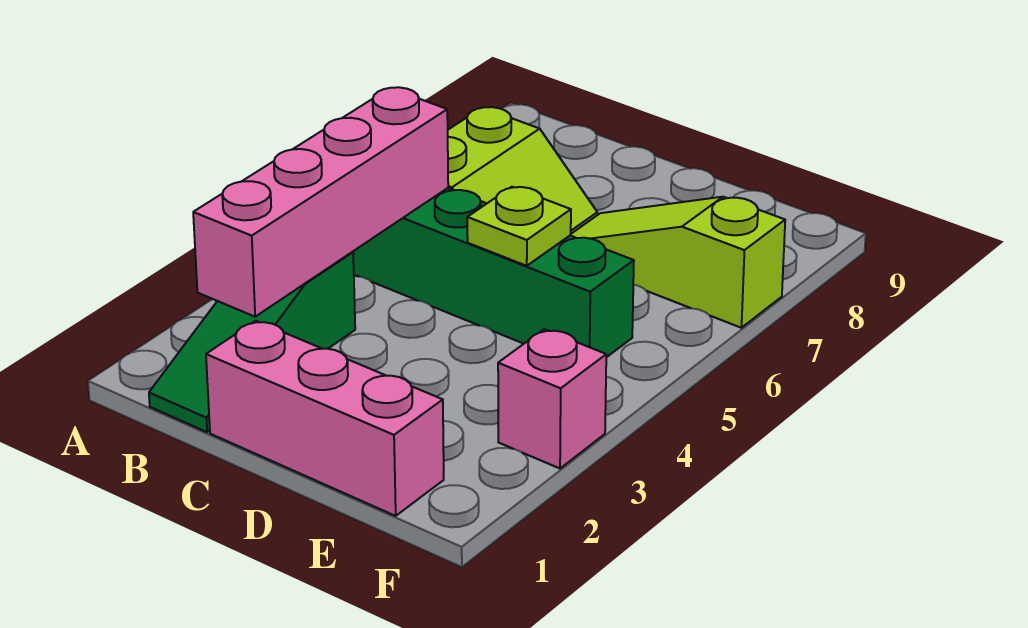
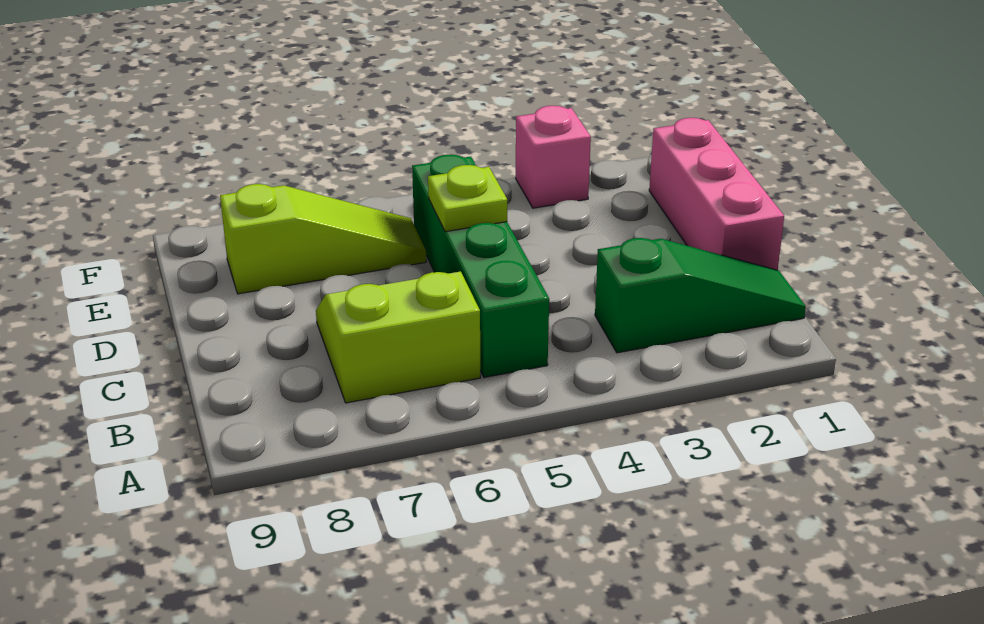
pink 1x4 brick [193,87,448,317] -> none
lime 1x3 slope [570,197,785,328] -> lime 1x3 slope turned to [220,184,426,294]

